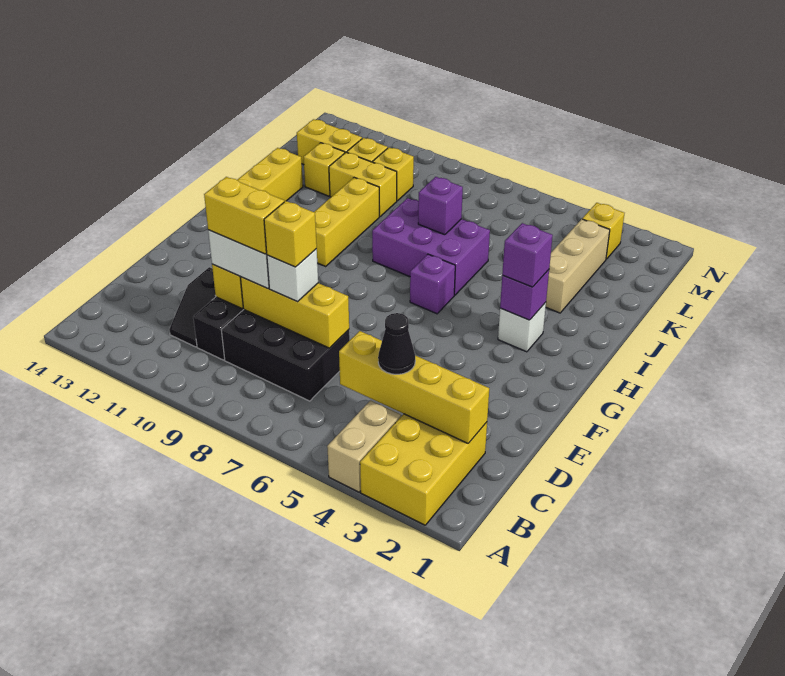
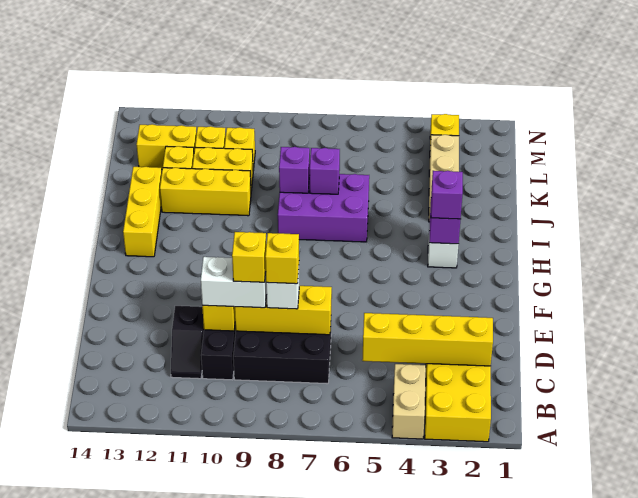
black 1x1 cone [378,313,415,374] -> none
yellow 1x2 brick [204,177,284,254] -> yellow 1x1 brick [232,232,266,282]
purple 1x1 brick [410,254,455,314] -> purple 1x1 brick moved to [279,147,310,193]
yellow 1x3 brick [315,178,379,266] -> yellow 1x3 brick turned to [160,168,251,216]

